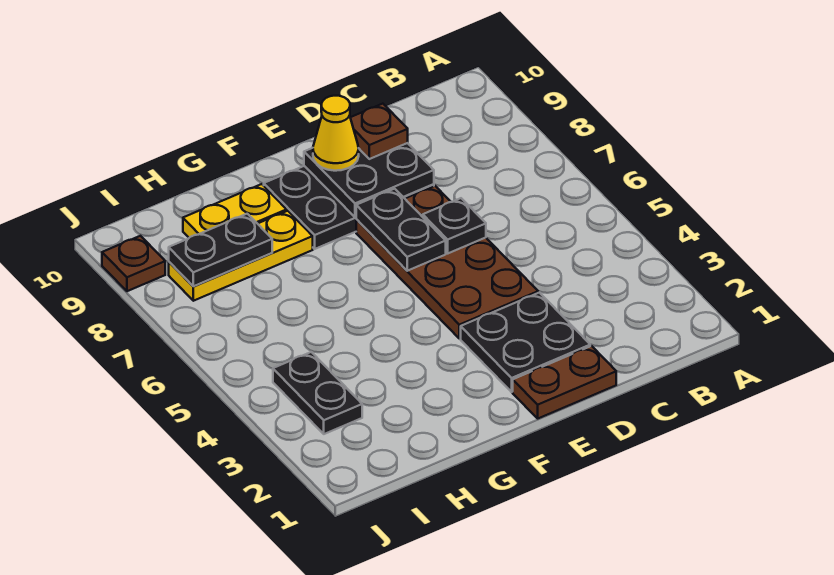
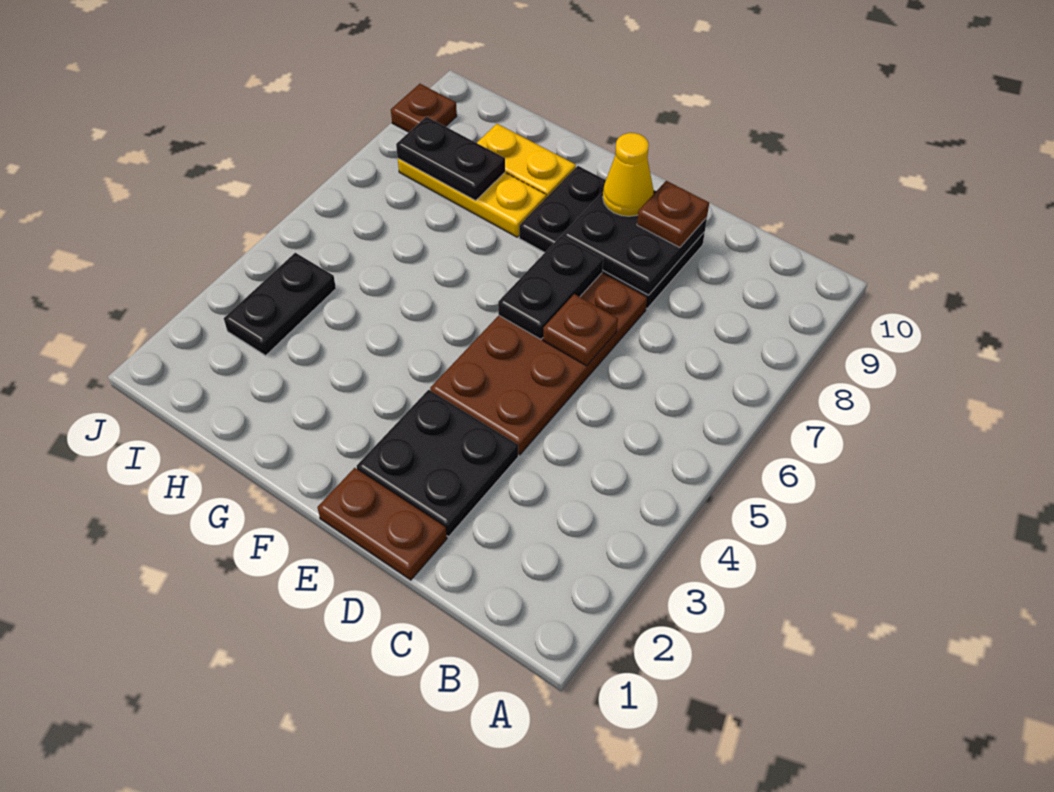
black 1x1 plate [423,198,486,253] -> brown 1x1 plate [543,294,618,366]

